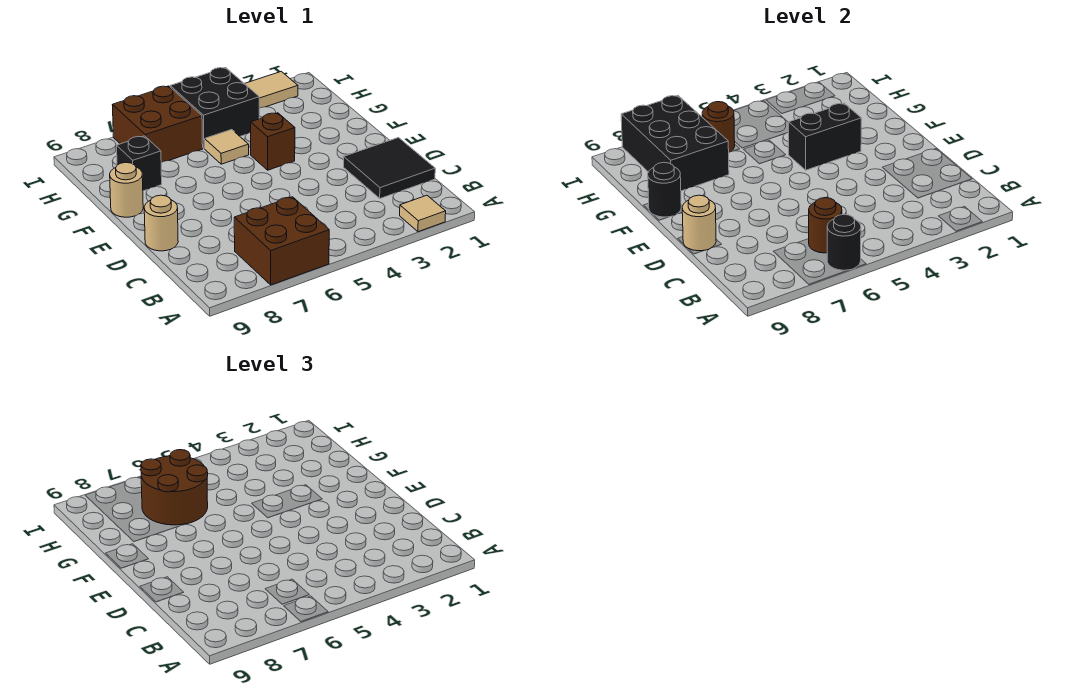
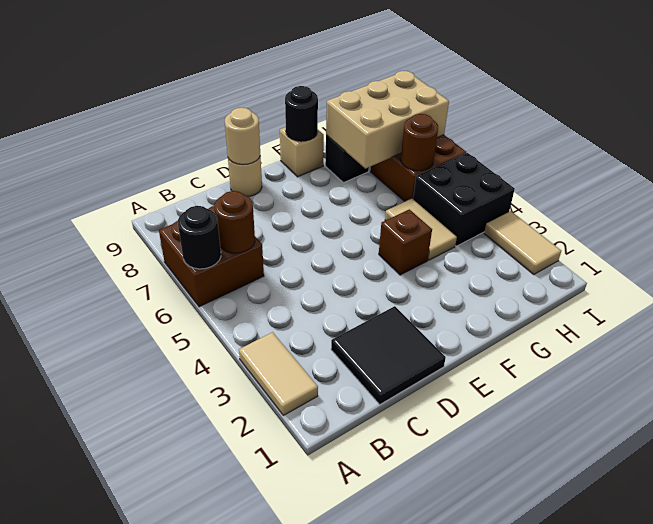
tan 1x1 tile [400,195,446,232] -> tan 1x2 tile [239,332,318,415]
black 1x2 brick [789,103,861,170] -> none
tan 1x1 round brick [110,162,143,217] -> tan 1x1 brick [280,127,324,177]
tan 1x1 tile [205,130,249,164] -> tan 1x2 tile [385,199,457,260]
brown 2x2 round brick [141,450,208,525] -> none
black 2x3 brick [621,96,729,191] -> tan 2x3 brick [326,71,449,168]

